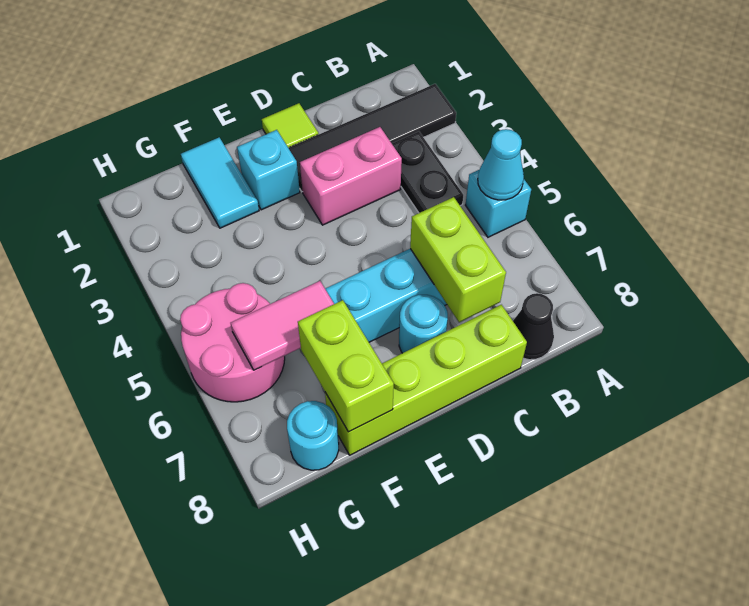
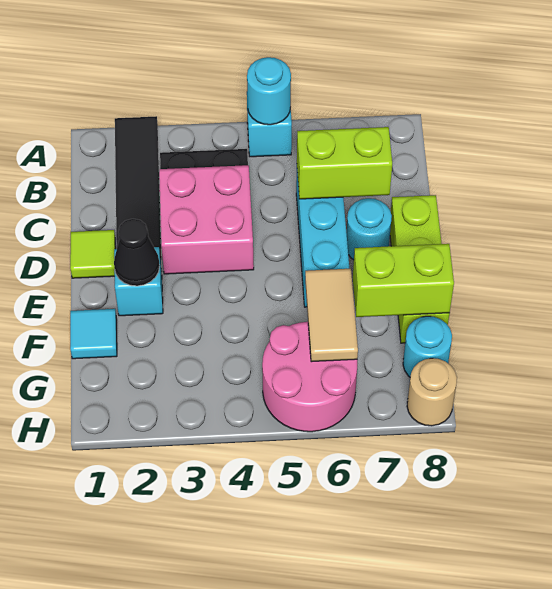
cyan 1x1 cone [478,129,524,200] -> cyan 1x1 round brick [247,57,291,125]
black 1x1 cone [513,293,554,360] -> black 1x1 cone moved to [114,219,160,286]
pink 1x2 brick [300,127,402,225] -> pink 2x2 brick [159,165,254,274]
lime 1x4 brick [325,305,527,455] -> lime 1x3 brick [390,195,449,343]
cyan 1x2 tile [181,137,259,228] -> cyan 1x1 tile [70,309,117,359]
pink 1x2 tile [231,281,334,370] -> tan 1x2 tile [305,269,358,362]
none -> tan 1x1 round brick [407,358,457,426]

